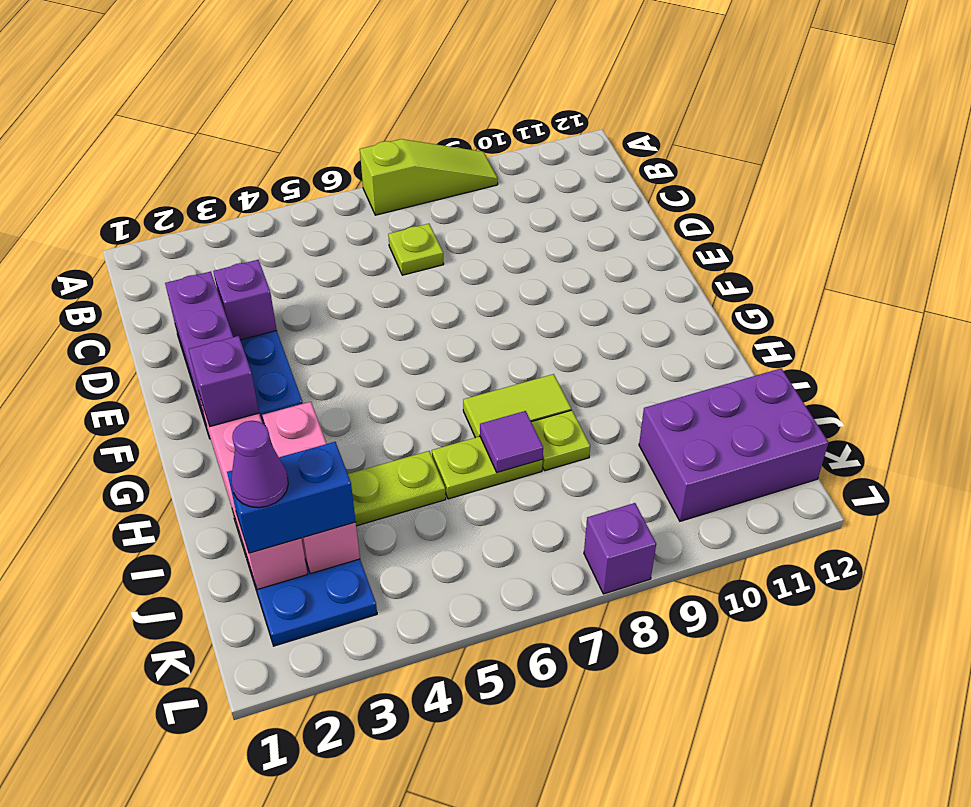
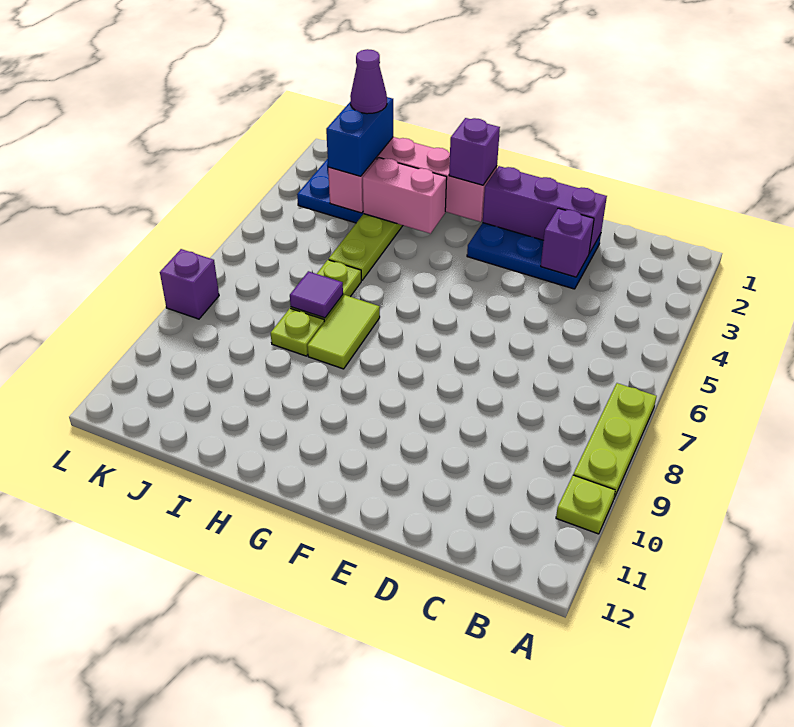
lime 1x3 slope [360,139,498,215] -> lime 1x3 plate [573,383,657,498]
lime 1x1 plate [388,224,444,275] -> lime 1x1 plate moved to [556,475,615,534]
purple 2x3 brick [639,368,828,521] -> none

